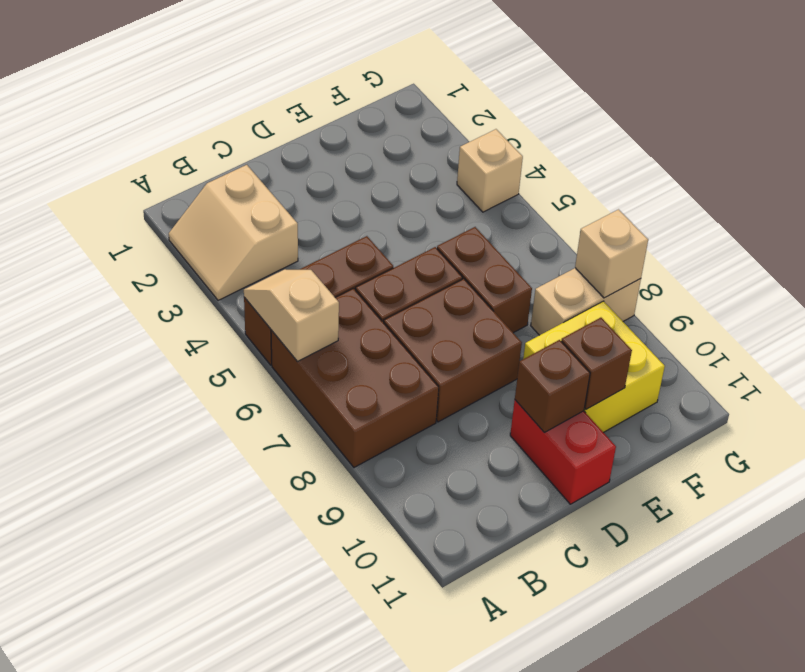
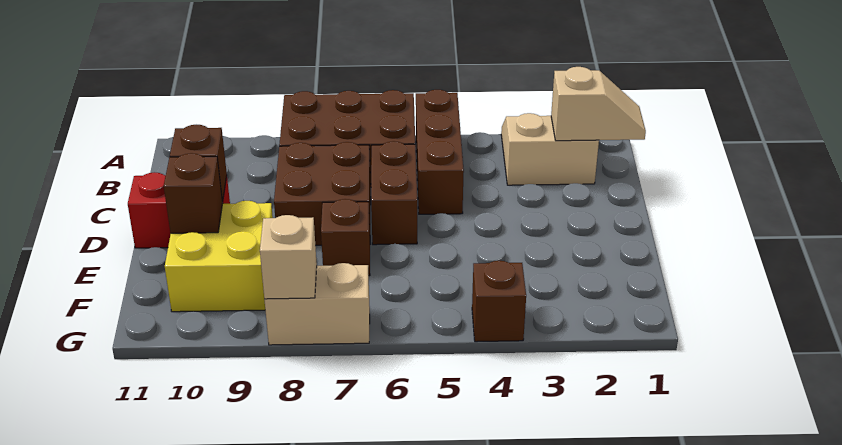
tan 1x2 slope [244,269,339,362] -> tan 1x2 slope moved to [551,67,646,141]
brown 1x2 brick [437,227,532,333] -> brown 1x1 brick [321,199,370,276]
tan 1x2 brick [531,268,641,335] -> tan 1x2 brick turned to [264,263,370,345]
tan 1x1 brick [457,129,523,212] -> brown 1x1 brick [472,261,526,342]

